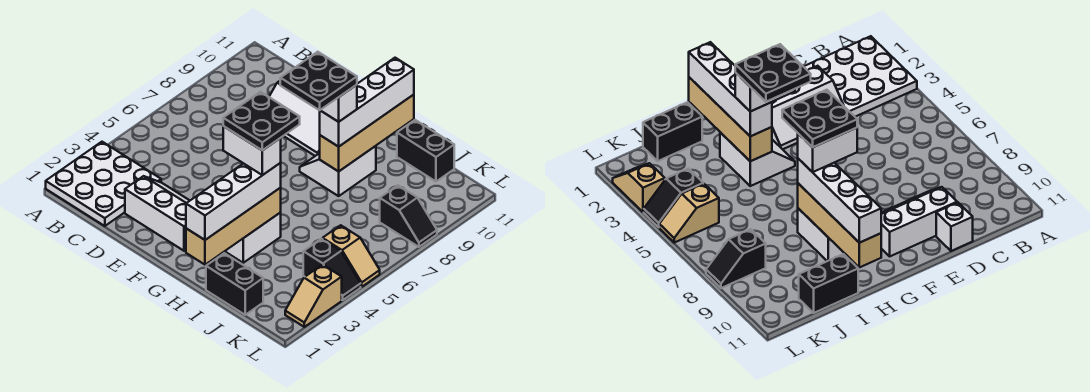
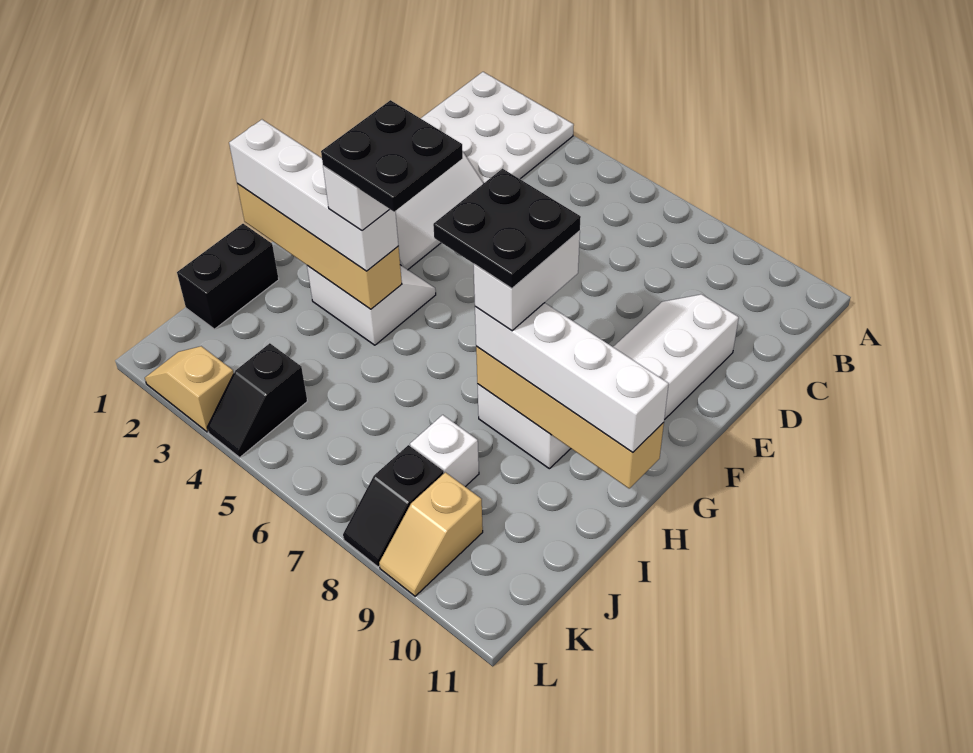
white 1x1 brick [936,202,973,251] -> white 1x1 brick moved to [410,415,479,487]
black 1x2 brick [397,120,454,181] -> none
tan 1x2 slope [323,225,380,287] -> tan 1x2 slope moved to [379,472,483,596]

